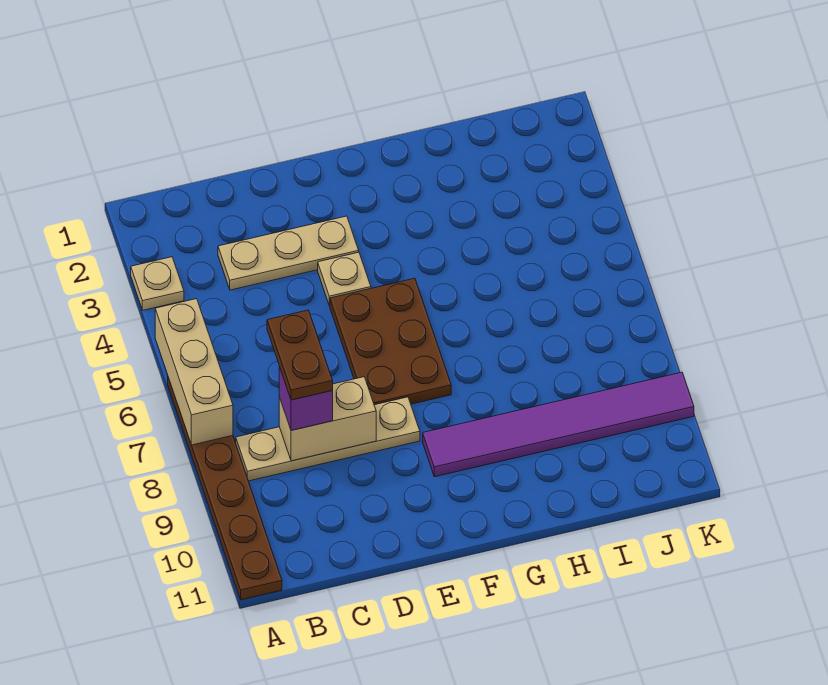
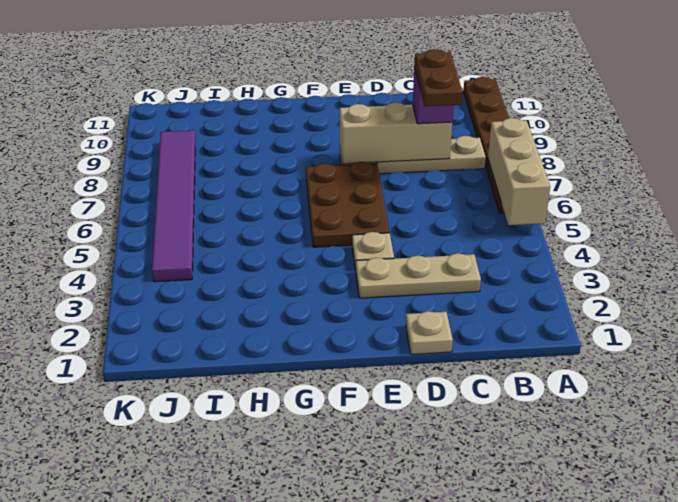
tan 1x1 plate [131,257,184,310] -> tan 1x1 plate moved to [406,311,453,354]
tan 1x2 brick [279,377,376,461] -> tan 1x3 brick [340,102,452,164]
purple 1x6 tile [423,372,694,477] -> purple 1x6 tile turned to [152,130,195,282]

